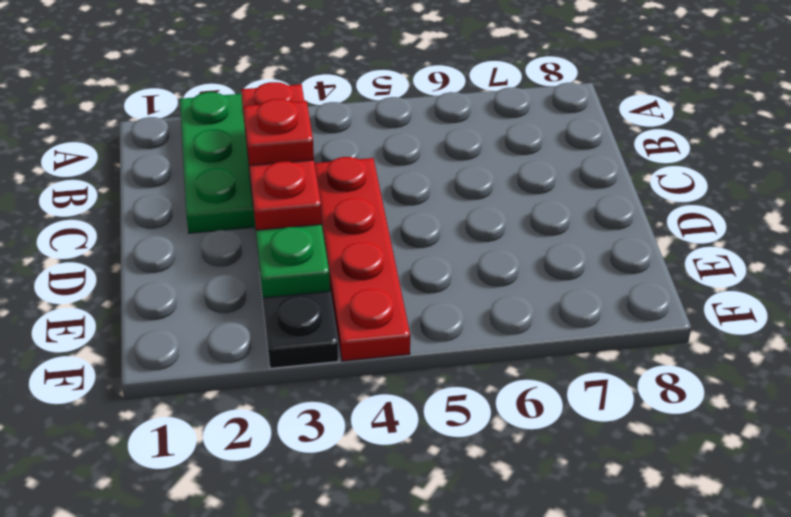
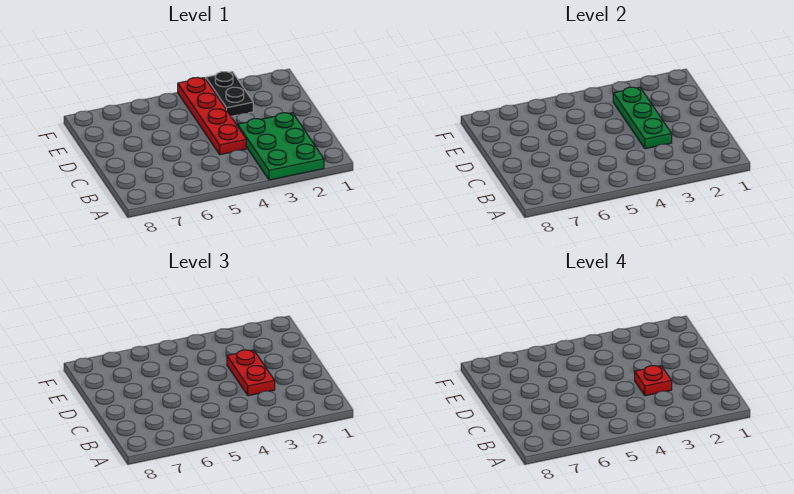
red 1x3 plate [241,82,322,230] -> red 1x2 plate [227,350,275,396]

